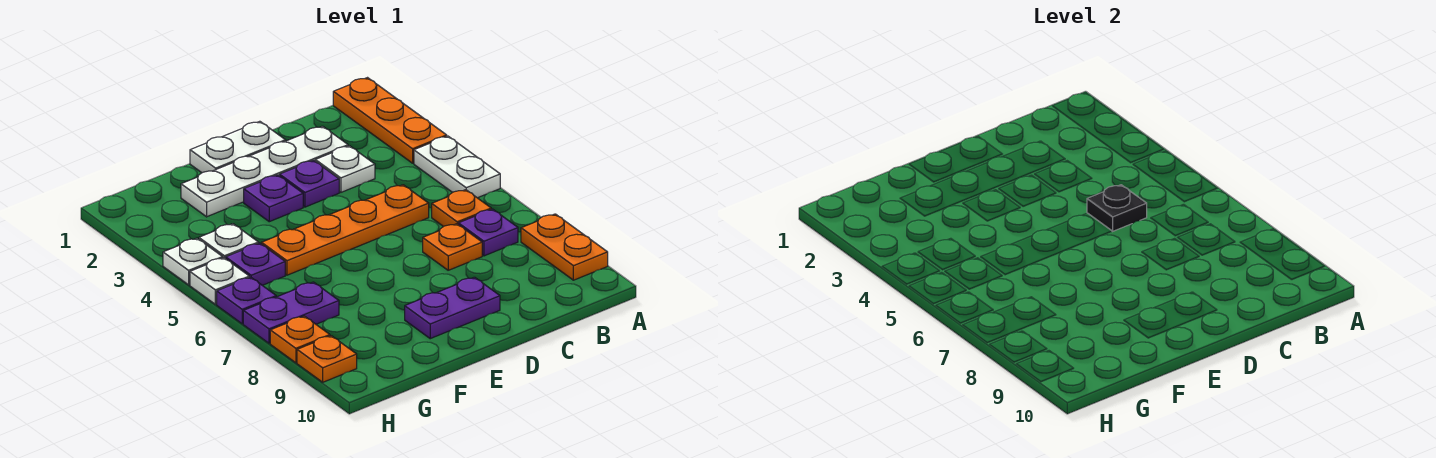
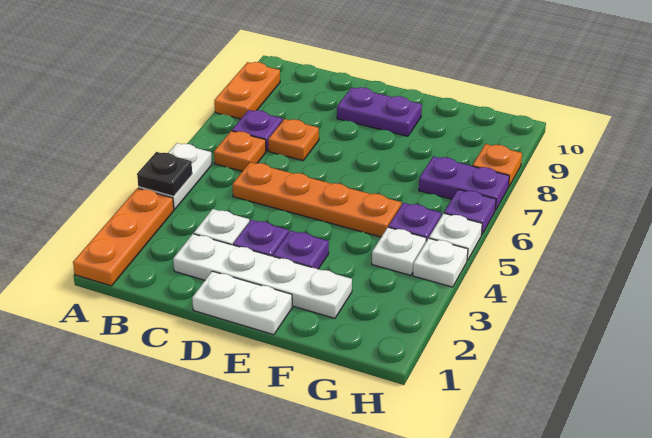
black 1x1 plate [1087,185,1147,231] -> black 1x1 plate moved to [137,152,192,196]
orange 1x1 plate [297,336,357,382] -> none

